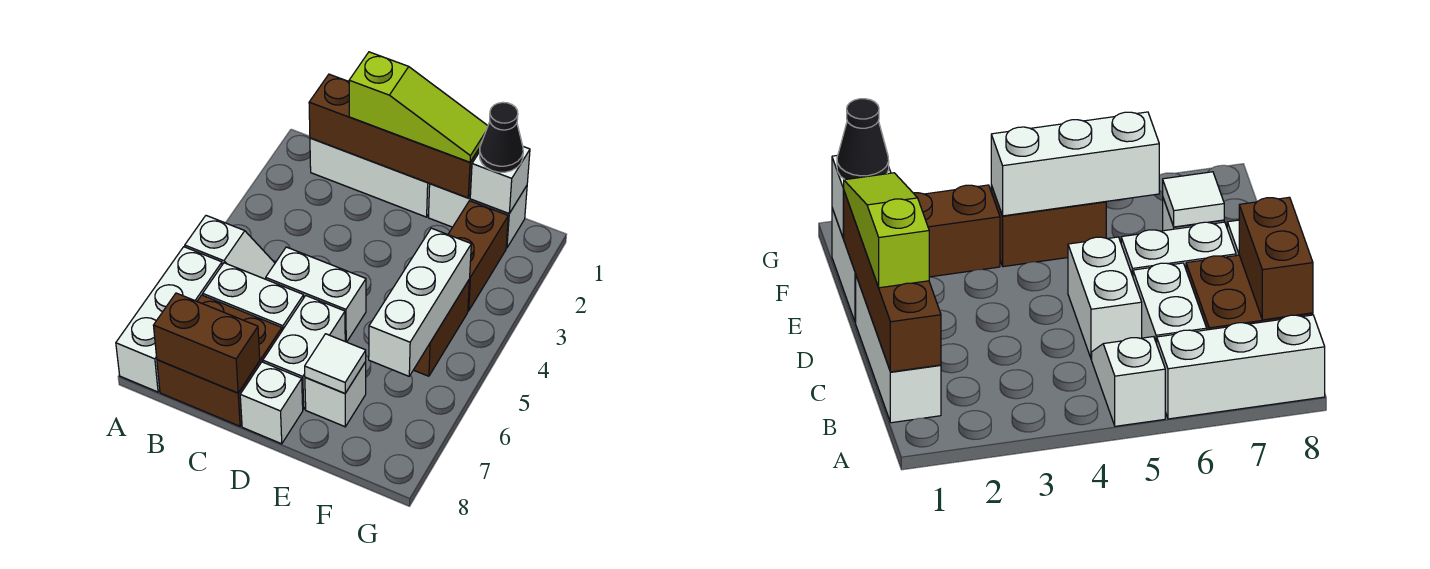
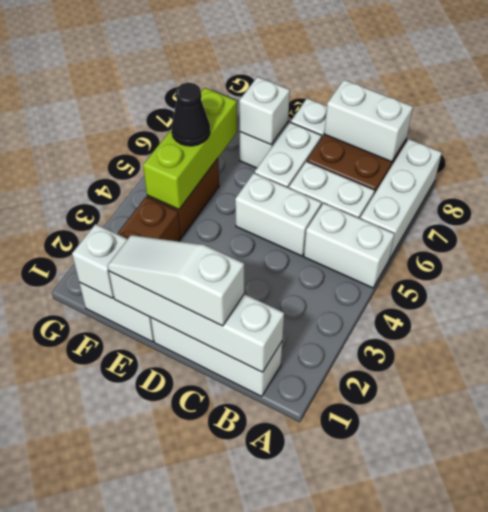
white 1x2 slope [185,216,275,279] -> white 1x2 brick [304,203,394,288]
brown 1x4 brick [309,74,480,198] -> white 1x4 brick [109,271,284,372]
brown 1x2 brick [153,293,260,393] -> white 1x2 brick [324,80,413,162]
lime 1x3 slope [349,52,488,162] -> white 1x3 slope [108,235,244,326]
white 1x1 tile [305,334,366,393] -> white 1x1 brick [239,77,290,145]
black 1x1 cone [480,102,523,172] -> black 1x1 cone moved to [171,83,210,146]
white 1x3 brick [369,228,471,376] -> lime 1x3 brick [143,88,237,209]

